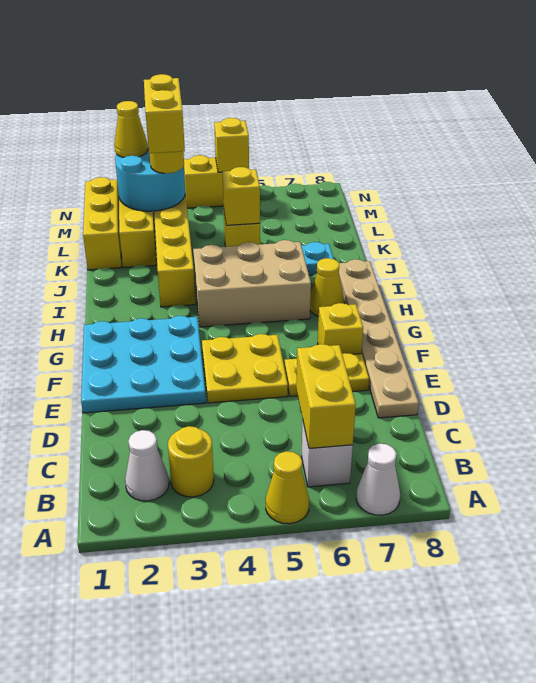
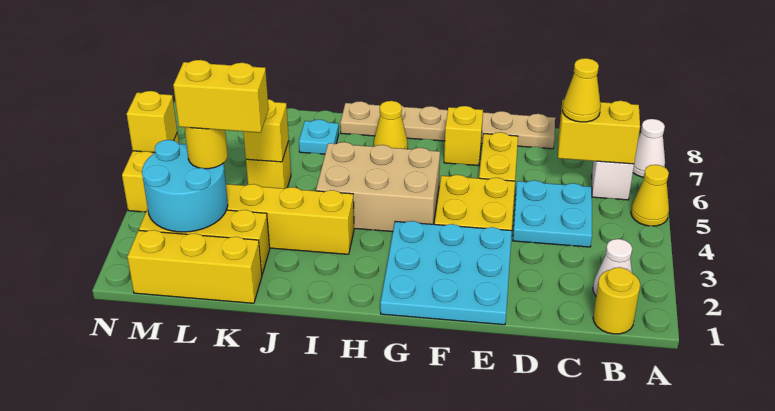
yellow 1x1 round brick [168,426,214,497] -> yellow 1x1 round brick moved to [593,267,640,334]
none -> cyan 2x2 plate [513,180,592,247]
tan 2x3 brick [193,240,311,327] -> tan 2x3 brick turned to [316,142,440,232]
yellow 1x1 cone [114,101,148,157] -> yellow 1x1 cone moved to [562,58,601,122]

